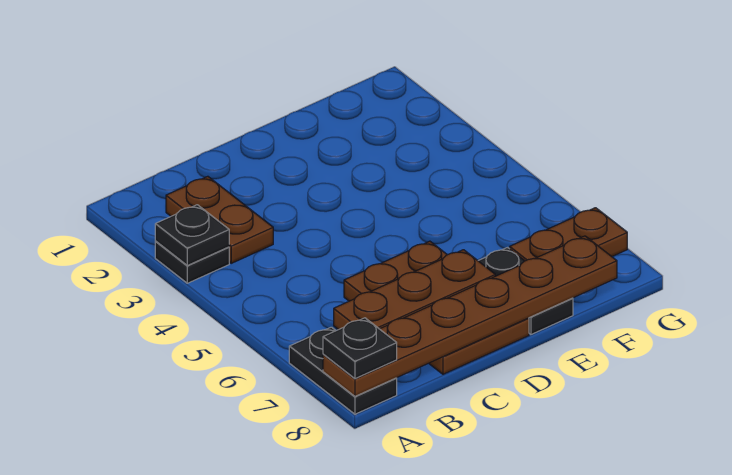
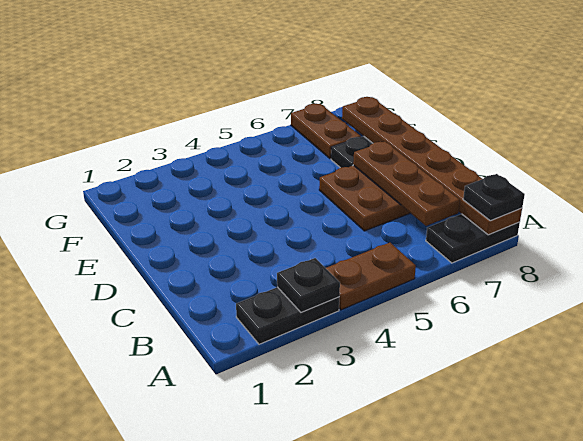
black 1x1 plate [155,242,229,283] -> black 1x2 plate [236,287,339,344]
brown 1x2 plate [166,176,273,263] -> brown 1x2 plate moved to [326,243,416,310]

